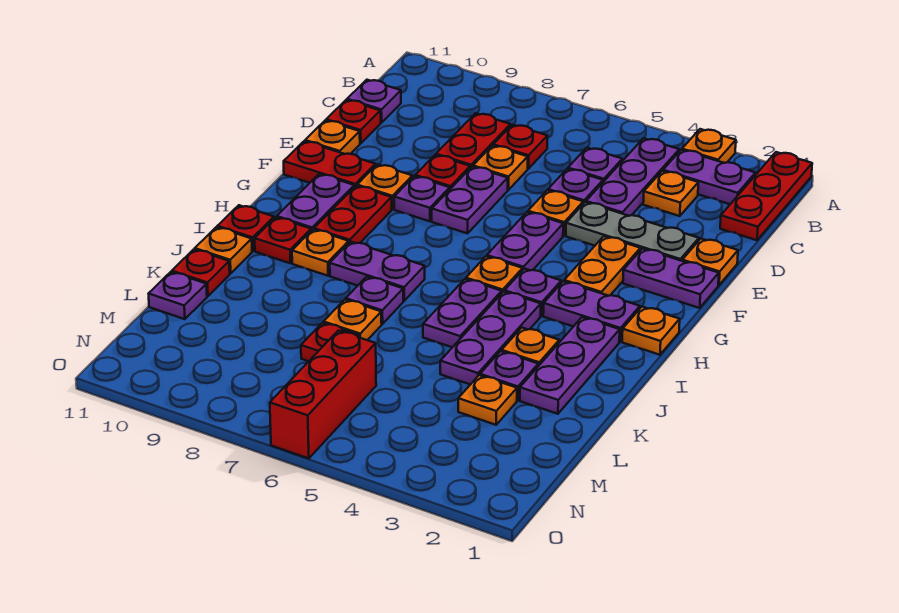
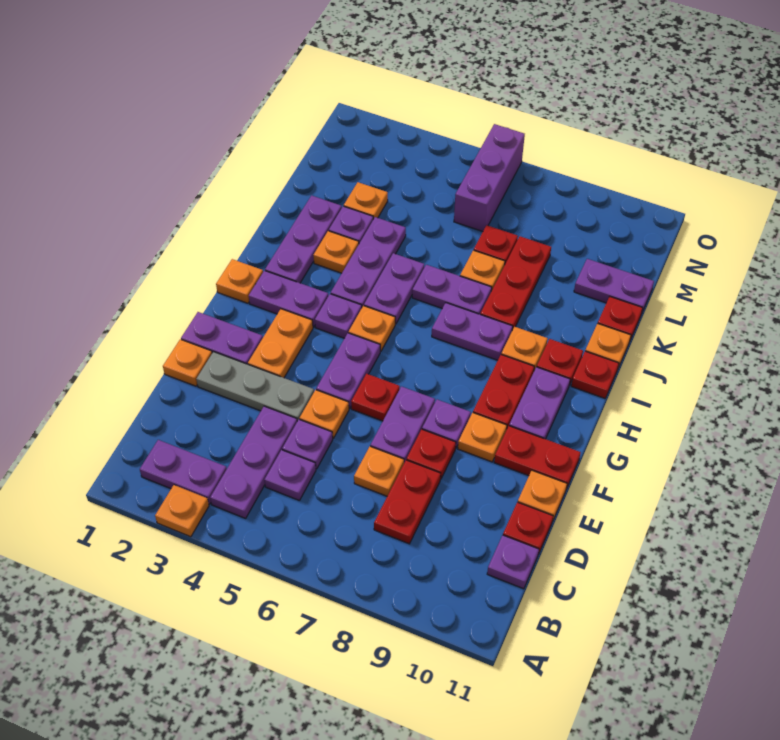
red 1x3 plate [720,152,812,240] -> red 1x3 plate moved to [480,236,551,330]
orange 1x1 plate [643,171,698,216] -> none
red 1x1 plate [493,125,548,169] -> red 1x1 plate moved to [351,374,400,421]
purple 1x1 plate [346,277,403,324] -> purple 1x2 plate [412,265,492,314]
purple 1x1 plate [149,272,207,319] -> purple 1x2 plate [574,259,654,314]
red 1x3 brick [270,331,376,458] -> purple 1x3 brick [454,124,525,231]

